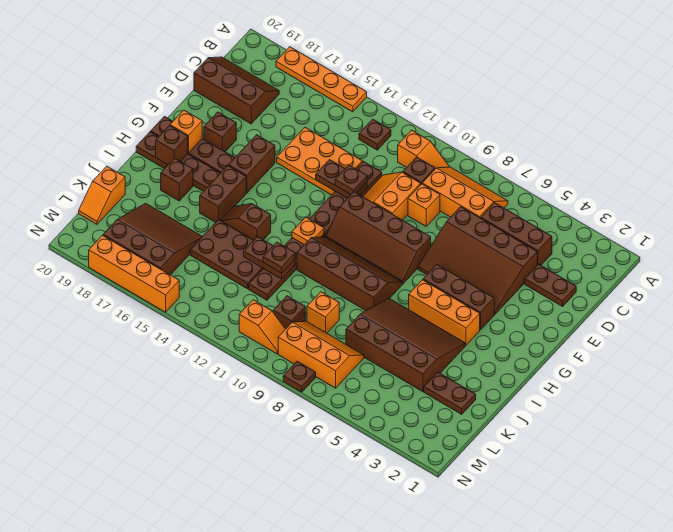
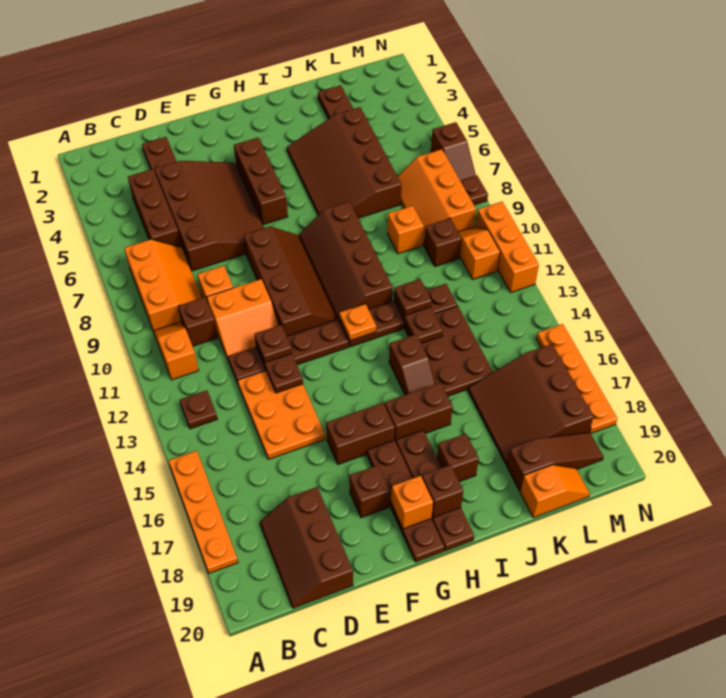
orange 2x3 slope [422,167,508,218] -> orange 2x3 slope turned to [124,239,202,332]
orange 1x3 brick [409,280,480,345] -> orange 1x3 brick moved to [476,202,539,292]
none -> brown 1x3 slope [507,433,603,491]
none -> brown 1x2 slope [431,122,476,180]
orange 1x4 brick [89,235,179,312] -> orange 1x4 plate [536,324,617,433]

